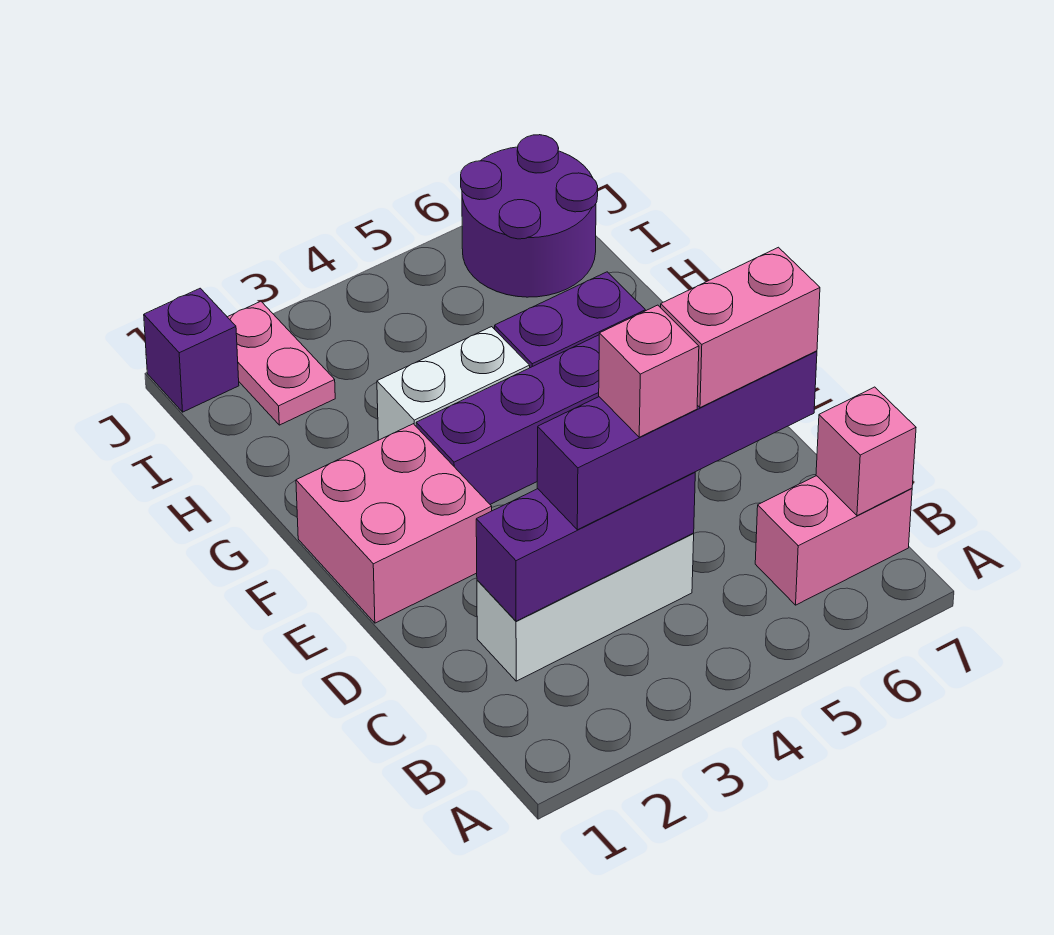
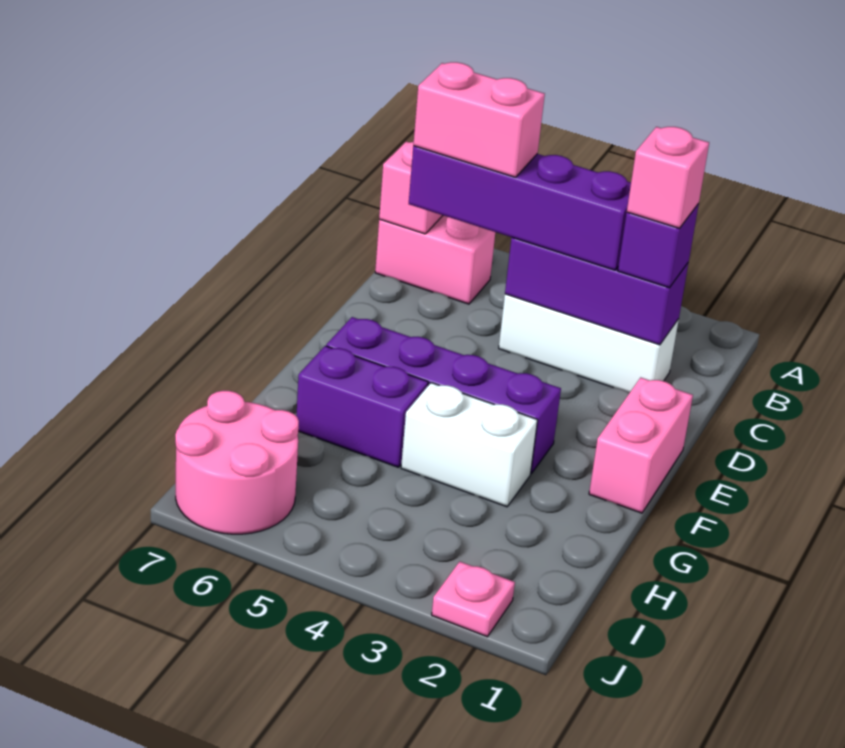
pink 1x1 brick [599,305,699,437] -> pink 1x1 brick moved to [627,127,709,228]
pink 2x2 brick [296,424,492,623] -> pink 1x2 brick [589,378,693,513]
pink 1x2 plate [228,301,335,425] -> pink 1x1 plate [432,562,515,637]
purple 2x2 round brick [461,135,598,297] -> pink 2x2 round brick [175,391,299,534]
purple 1x1 brick [144,288,239,412] -> purple 1x1 brick moved to [618,204,699,288]

